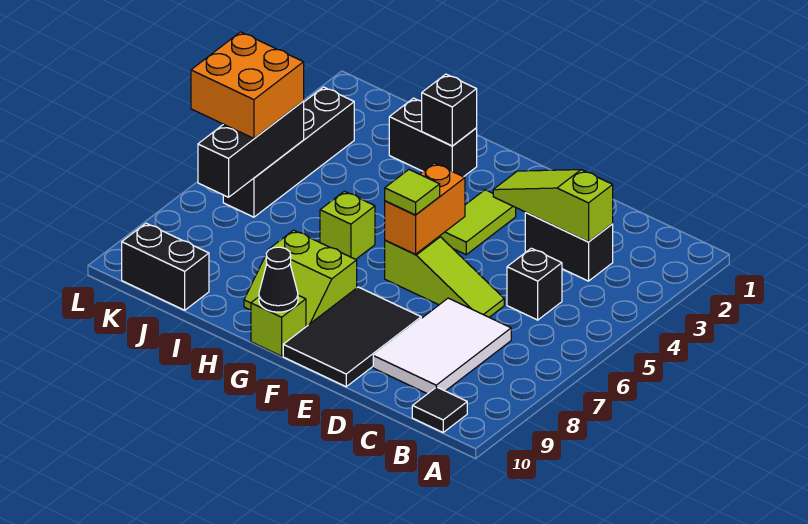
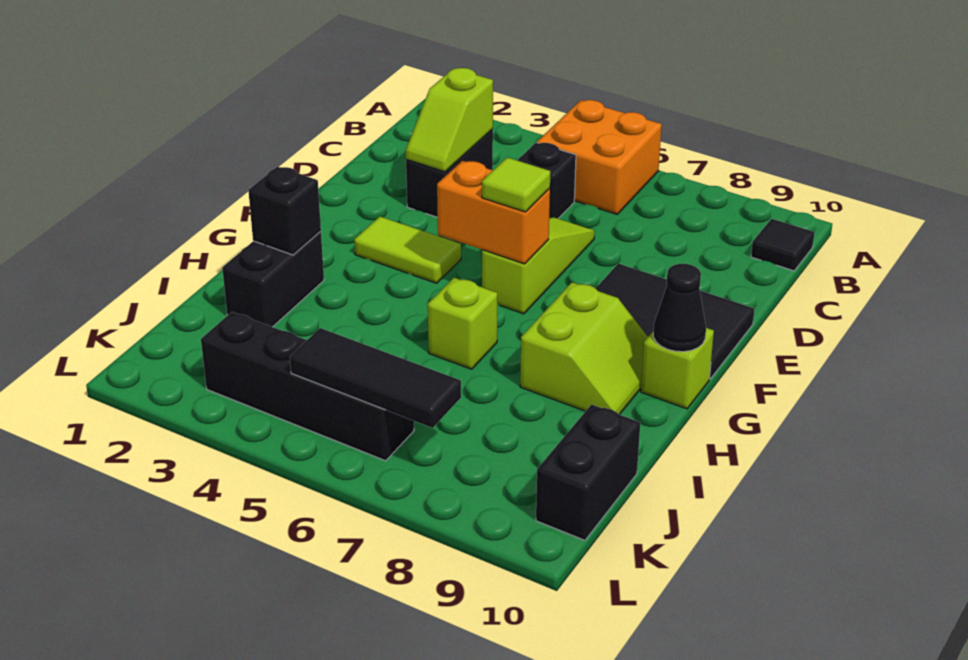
lime 1x3 slope [493,170,613,242] -> lime 1x2 slope [406,68,493,172]
white 2x3 tile [373,298,511,394] -> none
black 1x3 brick [198,101,304,197] -> black 1x3 tile [290,328,461,428]
orange 2x2 brick [191,32,304,138] -> orange 2x2 brick moved to [537,100,662,214]

